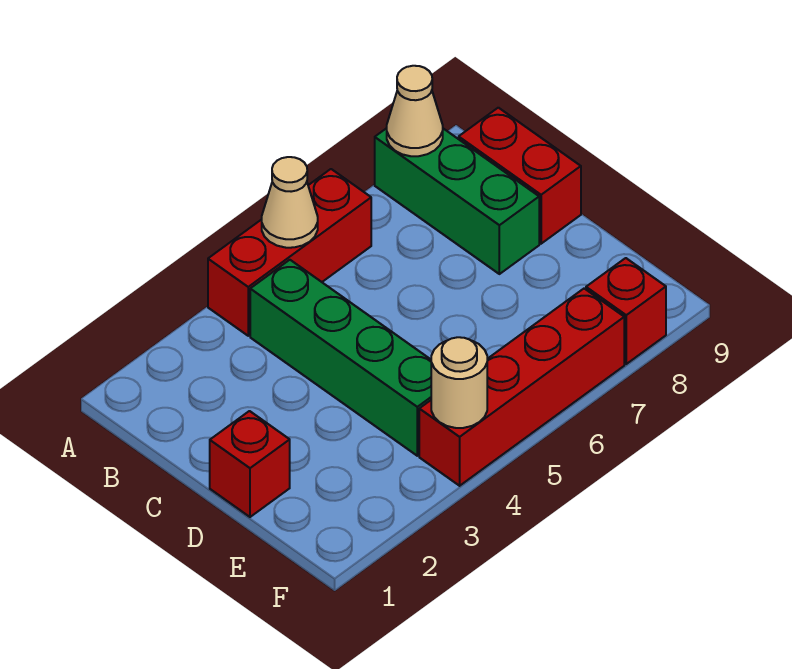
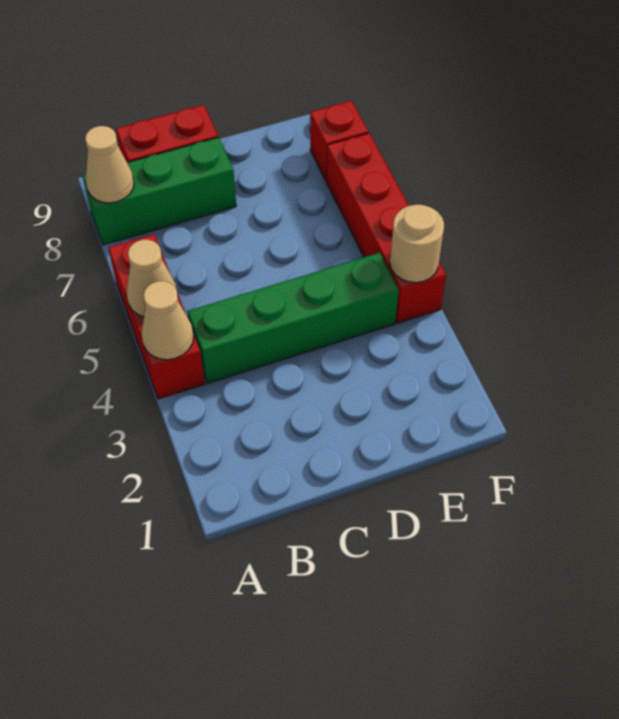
none -> tan 1x1 cone [141,281,194,360]
red 1x1 brick [210,411,290,517] -> none

